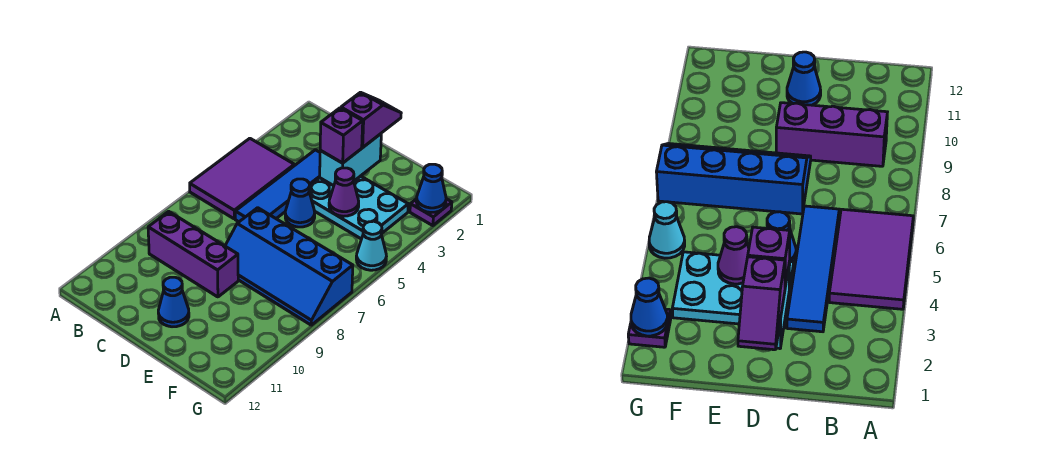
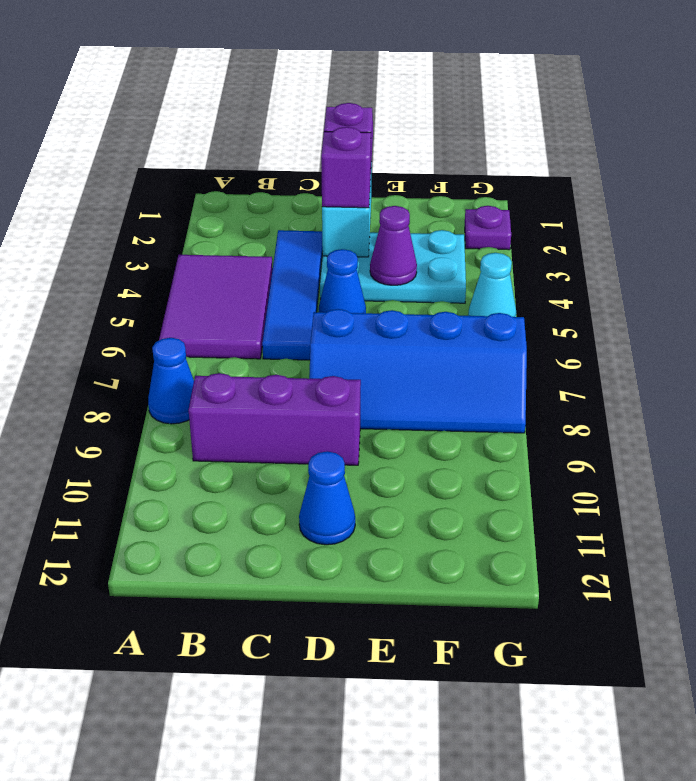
blue 1x1 cone [416,164,446,213] -> blue 1x1 cone moved to [148,338,194,424]

